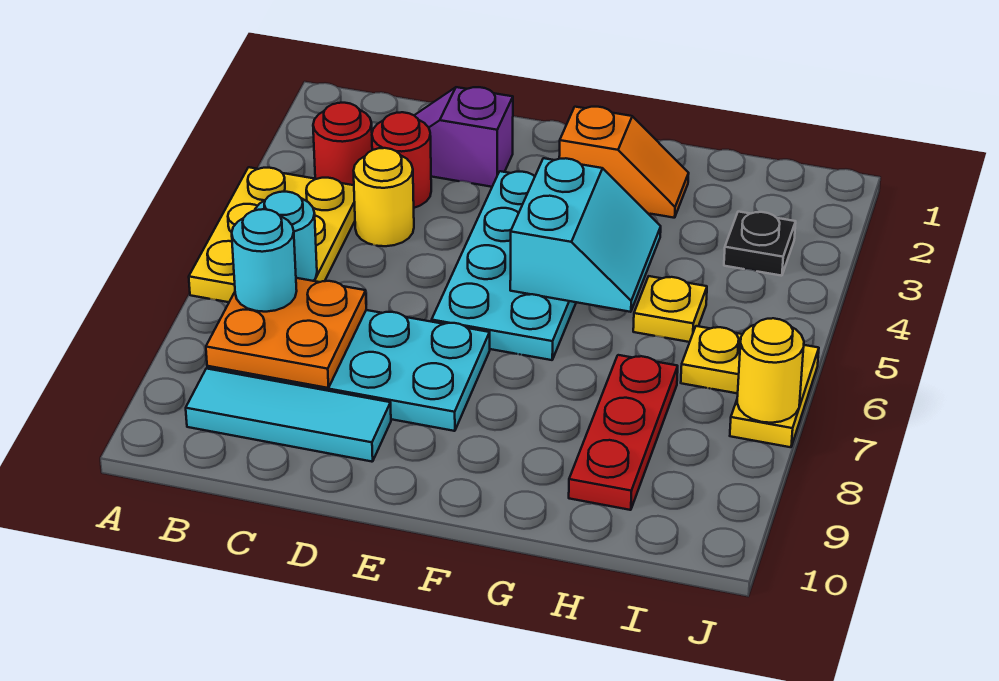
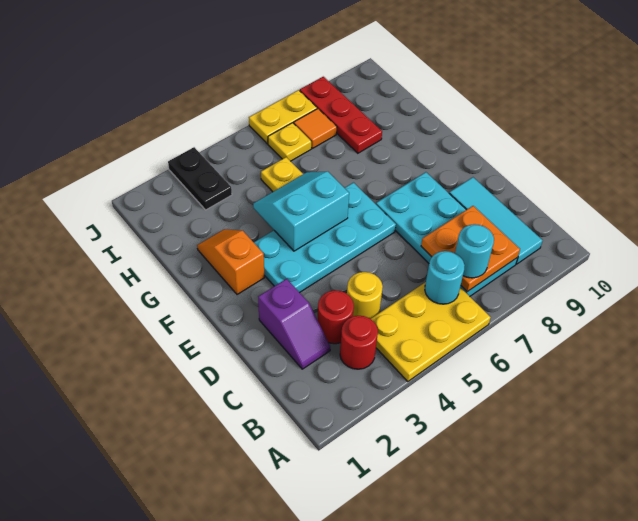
red 1x3 plate [569,355,678,510] -> red 1x3 plate turned to [300,77,382,153]
black 1x1 plate [724,212,796,276] -> black 1x2 plate [168,147,232,210]
none -> orange 1x1 tile [294,109,337,148]
yellow 1x1 round brick [737,318,804,423] -> none

